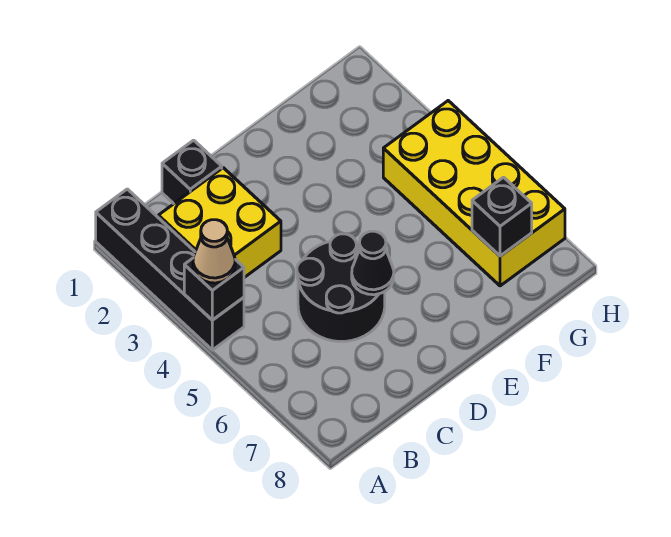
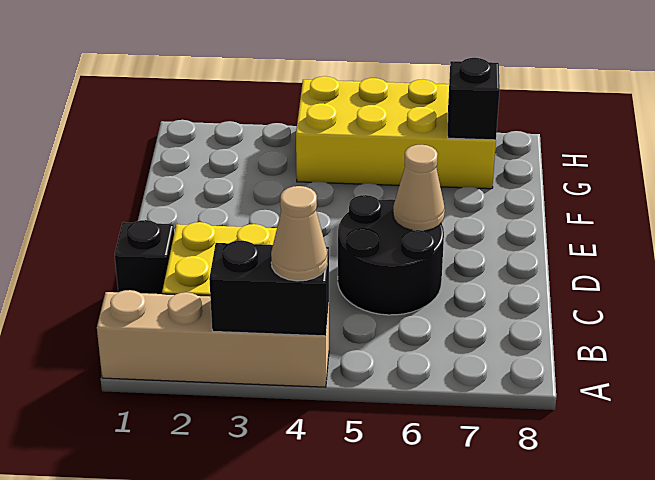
black 1x4 brick [96,189,244,350] -> tan 1x4 brick [97,290,329,387]
black 1x1 brick [184,258,244,320] -> black 1x2 brick [209,241,329,336]
black 1x1 cone [352,231,394,295] -> tan 1x1 cone [393,145,445,231]

